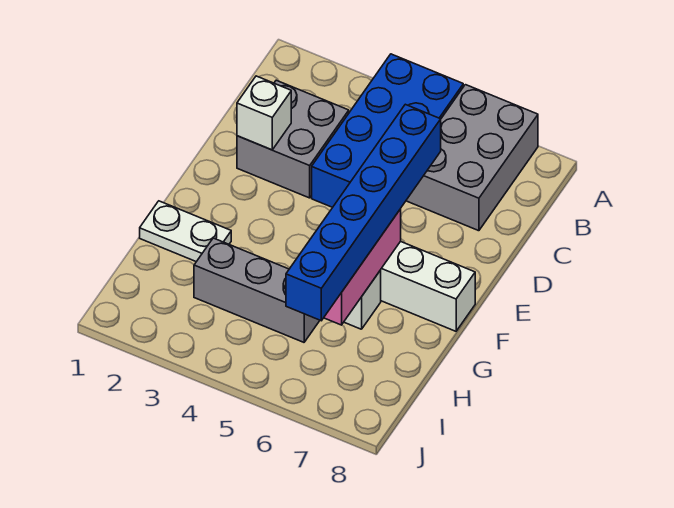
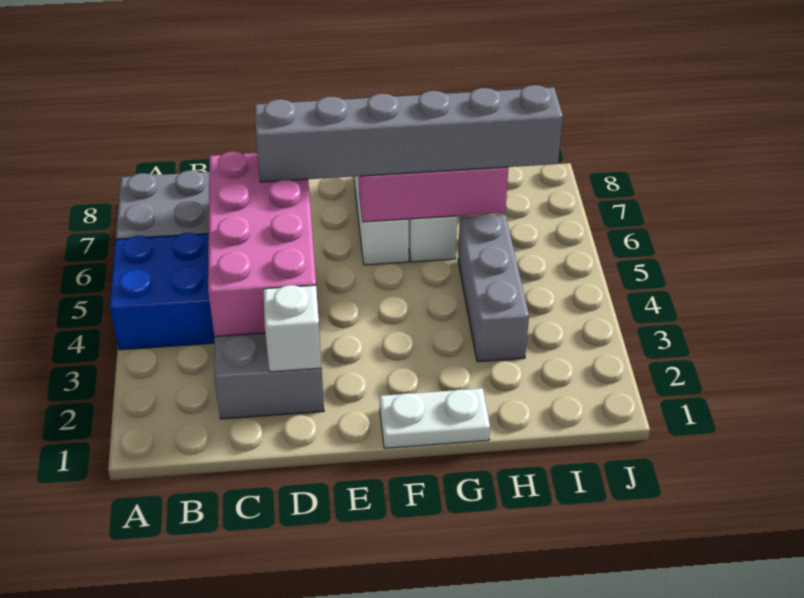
none -> pink 2x4 brick [208,152,316,337]
blue 1x6 brick [286,104,441,321] -> grey 1x6 brick [255,85,563,182]
white 1x2 plate [140,201,231,262] -> white 1x2 plate turned to [380,388,490,448]

